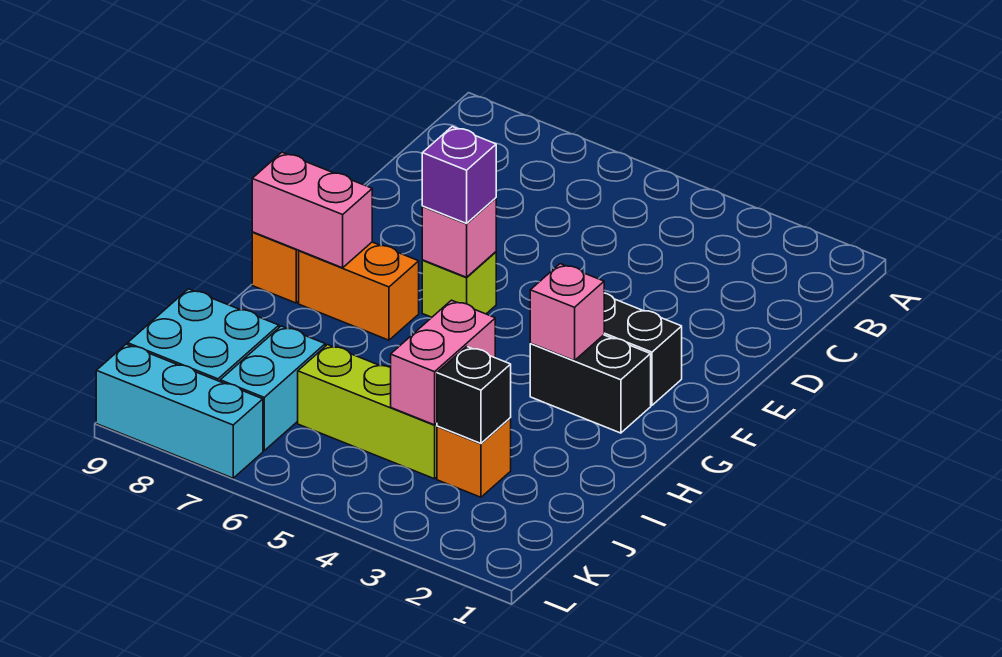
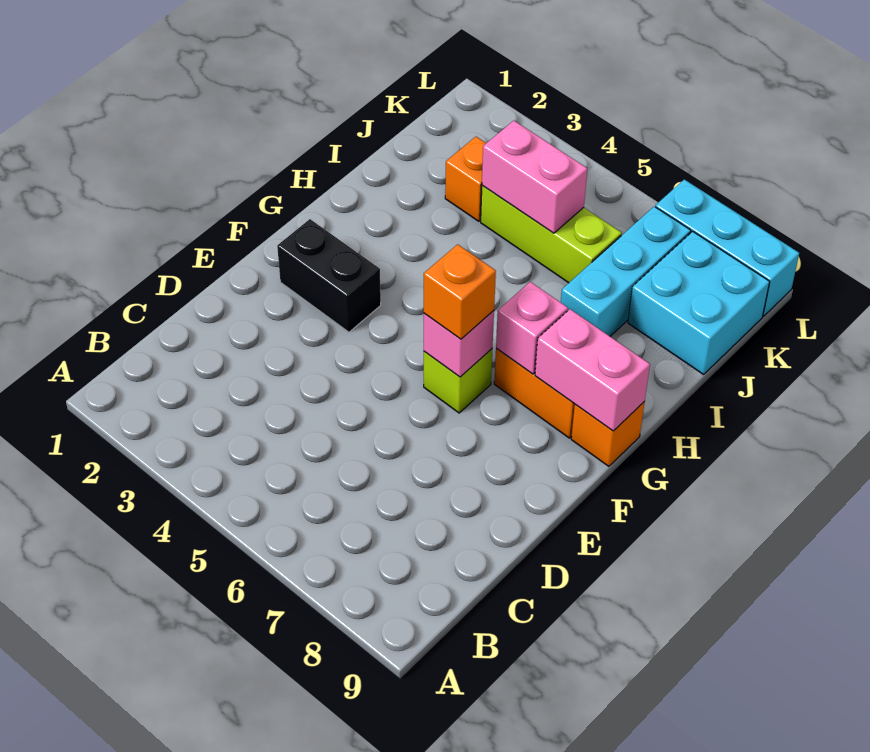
purple 1x1 brick [422,127,496,223] -> orange 1x1 brick [424,244,496,339]
black 1x2 brick [530,335,651,433] -> none
pink 1x1 brick [530,264,604,361] -> pink 1x1 brick moved to [496,282,568,374]
pink 1x2 brick [391,300,495,425] -> pink 1x2 brick turned to [482,121,587,233]
black 1x1 brick [437,346,511,443] -> none
cyan 1x2 brick [220,326,325,450] -> cyan 1x3 brick [561,206,691,336]

